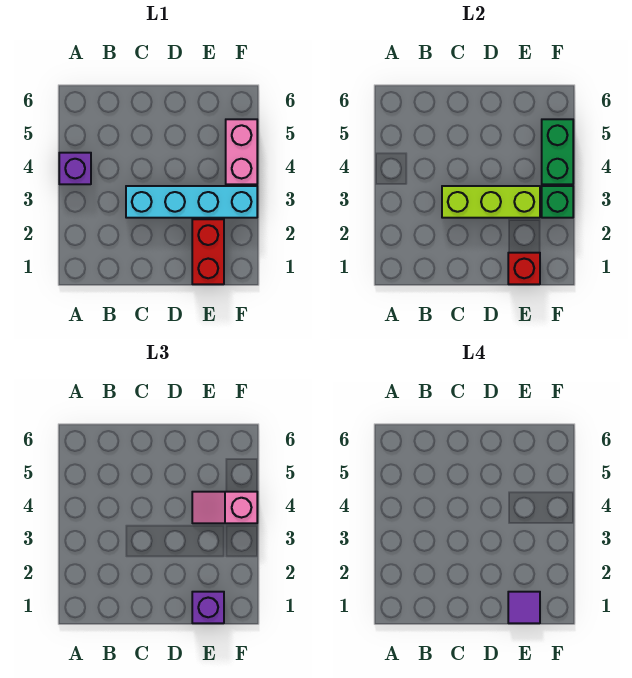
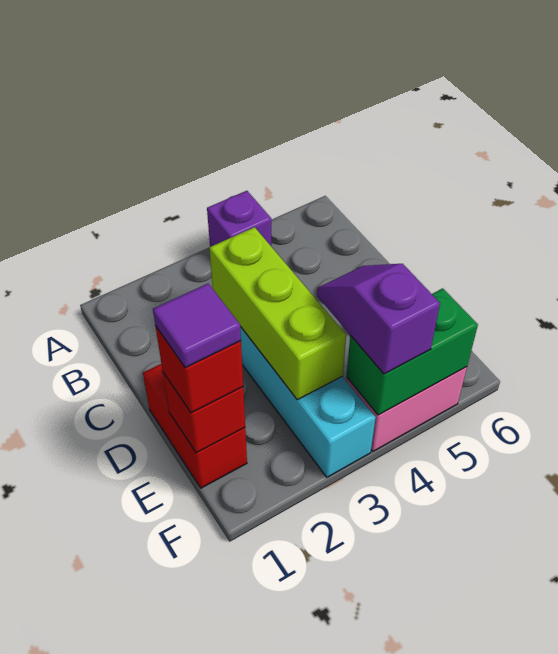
red 1x2 brick [192,219,224,284] -> red 1x2 brick turned to [143,364,247,488]
purple 1x1 brick [192,592,224,623] -> red 1x1 brick [156,327,243,413]
pink 1x2 slope [192,492,257,523] -> purple 1x2 slope [317,264,440,374]
green 1x1 brick [542,186,573,218] -> none

